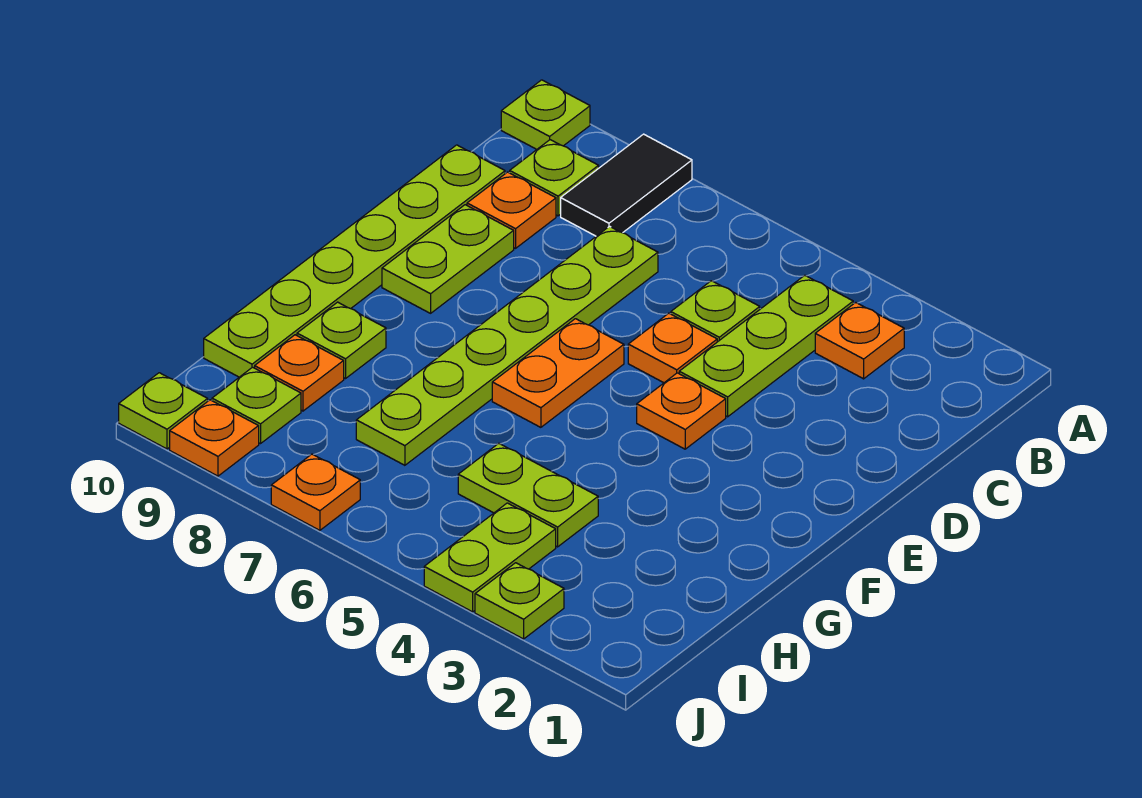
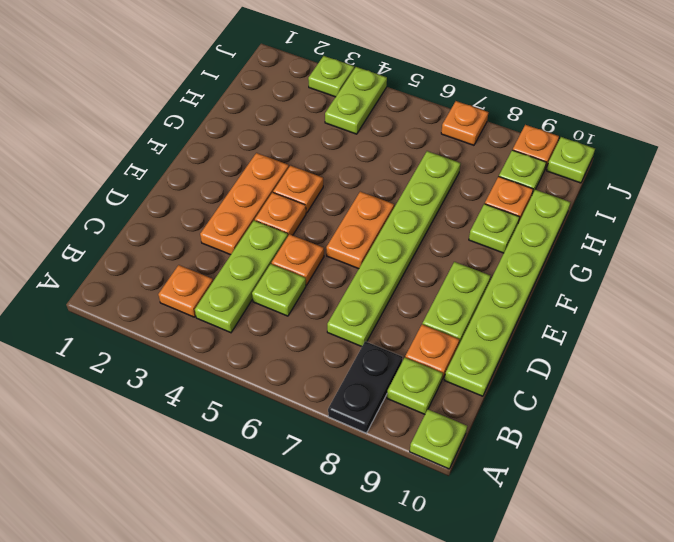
black 1x2 tile [561,134,692,236] -> black 1x2 plate [328,341,403,433]
none -> orange 1x3 plate [200,153,289,255]
none -> orange 1x1 plate [273,166,323,213]
lime 1x2 plate [458,443,598,547] -> none

